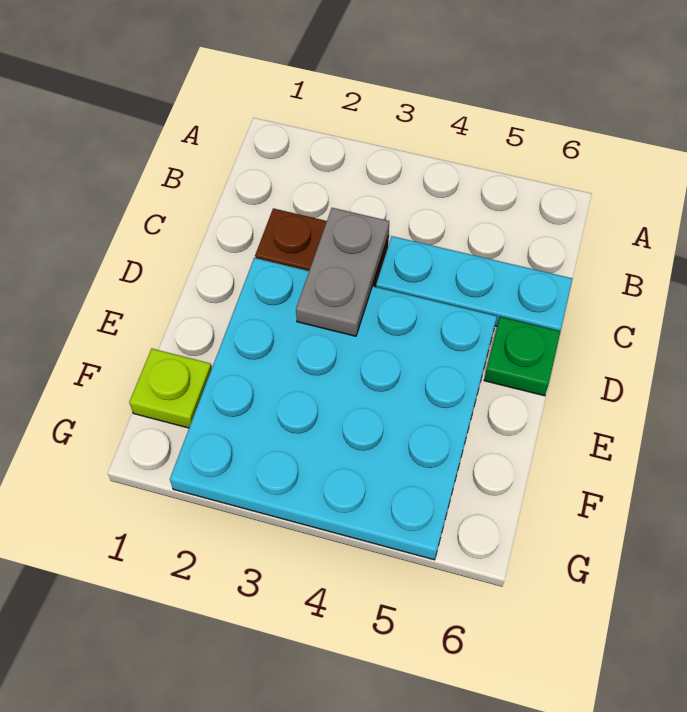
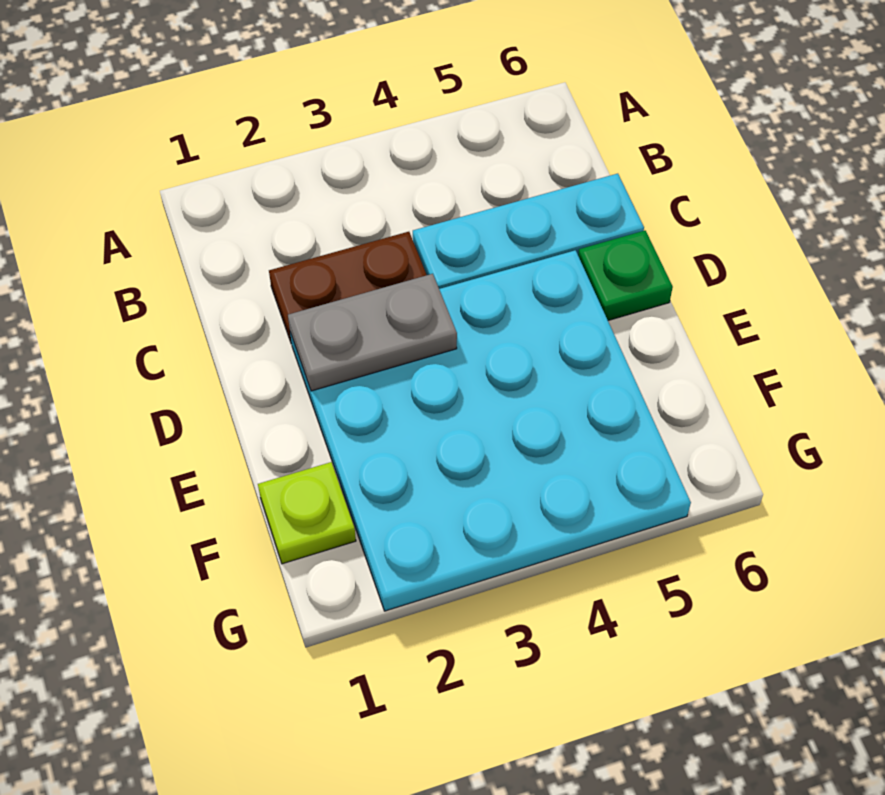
grey 1x2 plate [296,208,389,336] -> grey 1x2 plate turned to [288,274,457,391]

